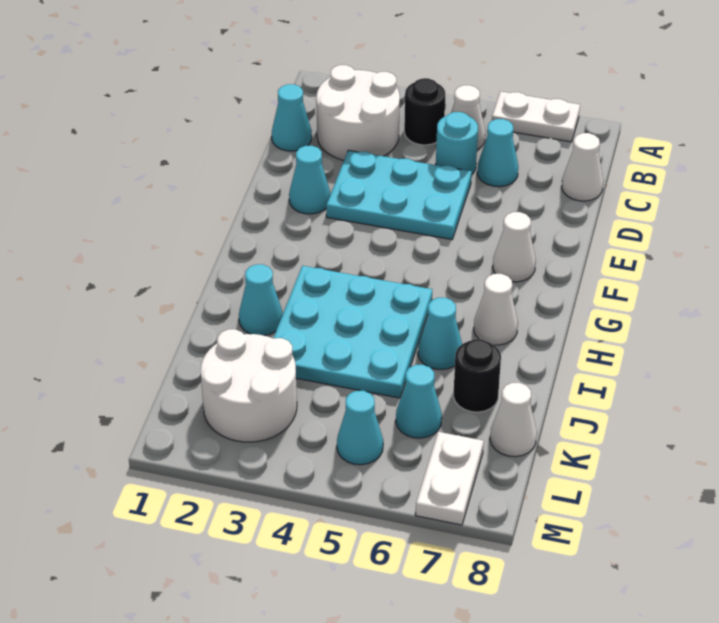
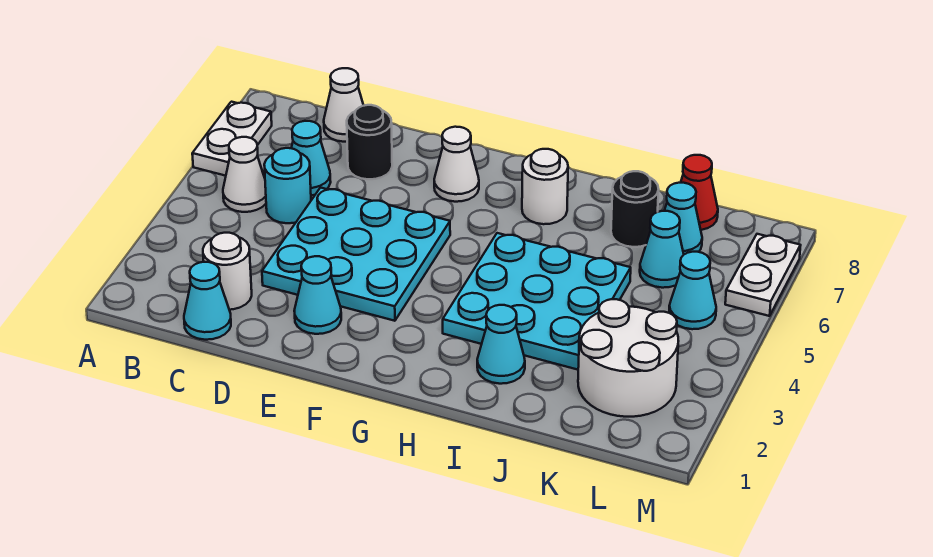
white 2x2 round brick [316,65,400,160] -> white 1x1 round brick [203,233,252,310]
black 1x1 round brick [404,78,445,145] -> black 1x1 round brick moved to [347,105,392,179]
cyan 2x3 plate [326,150,472,239] -> cyan 3x3 plate [262,188,450,321]
white 1x1 cone [474,274,518,345] -> white 1x1 round brick [522,149,568,224]
cyan 1x1 cone [418,298,462,369] -> cyan 1x1 cone moved to [664,183,702,254]
white 1x1 cone [490,383,537,457] -> red 1x1 cone [681,155,718,230]
white 1x2 plate [416,432,484,525] -> white 1x2 plate turned to [725,234,801,316]

